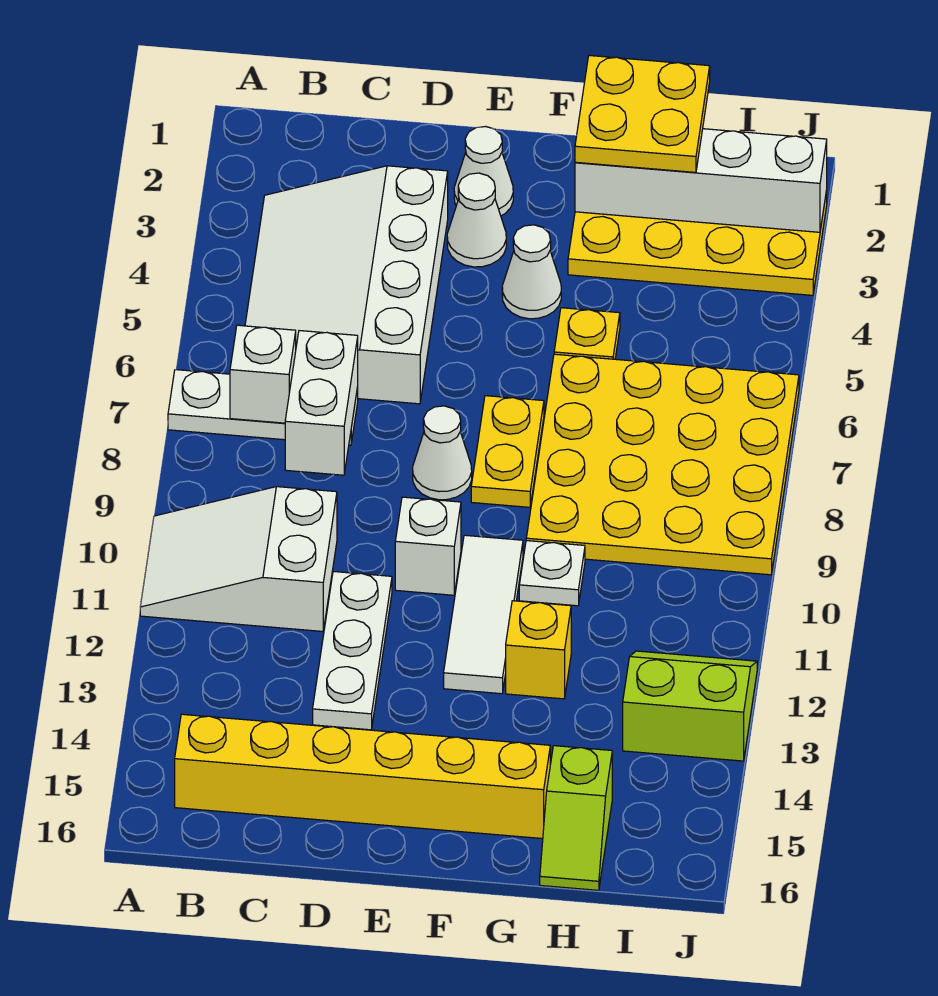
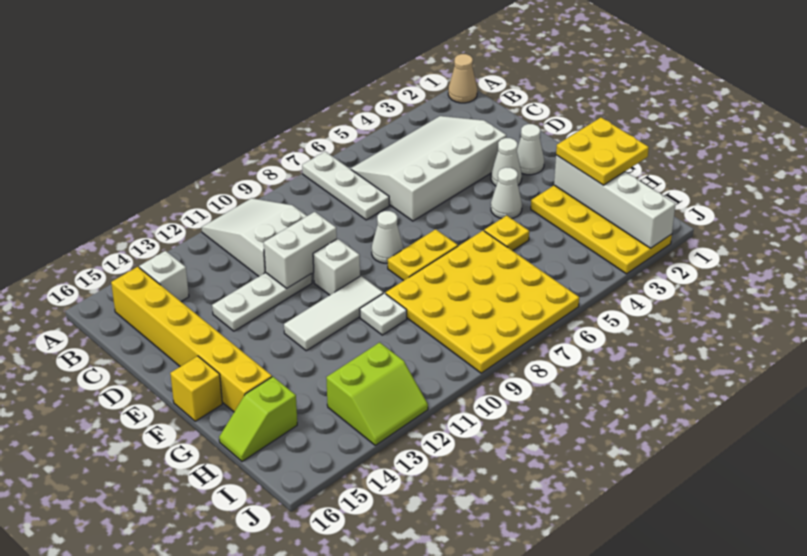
none -> tan 1x1 cone [448,54,477,103]
white 1x1 brick [230,325,296,423] -> white 1x1 brick moved to [139,251,189,301]
white 1x2 brick [285,331,358,475] -> white 1x2 brick moved to [264,212,337,288]
yellow 1x1 brick [506,601,571,699] -> yellow 1x1 brick moved to [170,356,222,421]
lime 2x2 slope [623,651,757,761] -> lime 2x2 slope turned to [326,342,428,445]

